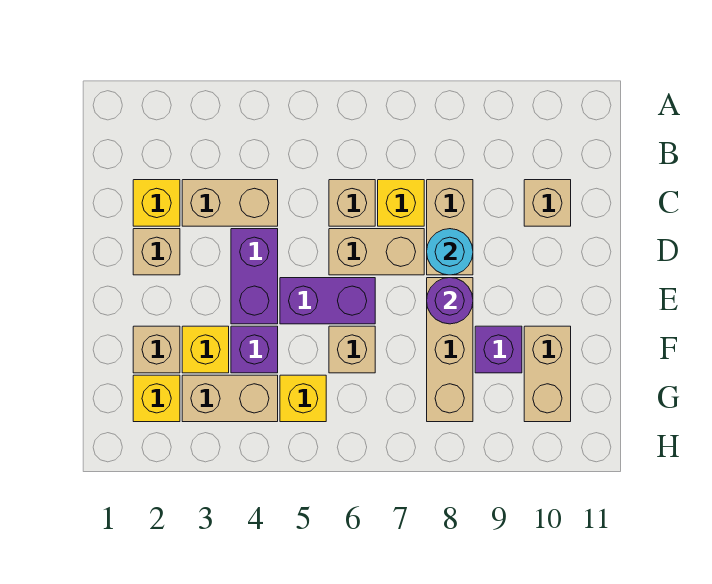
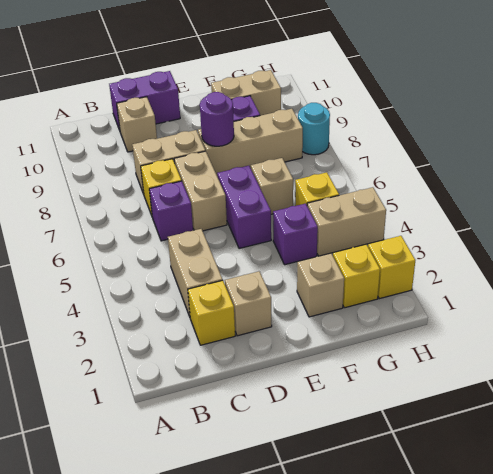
tan 1x1 brick [329,180,375,226] -> purple 1x1 brick [149,181,193,241]
purple 1x2 brick [231,229,278,324] -> purple 1x2 brick moved to [109,71,180,130]
cyan 1x1 round brick [427,229,473,275] -> cyan 1x1 round brick moved to [298,103,330,155]
yellow 1x1 brick [182,326,229,373] -> yellow 1x1 brick moved to [368,236,415,299]
tan 1x2 brick [182,375,278,422] -> tan 1x2 brick turned to [307,187,386,256]

